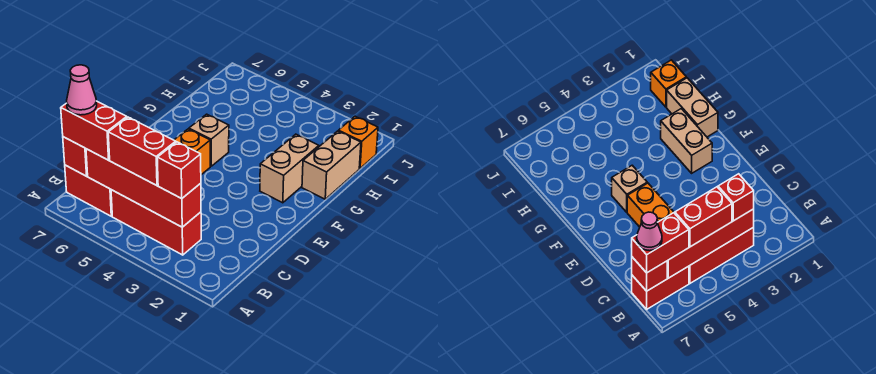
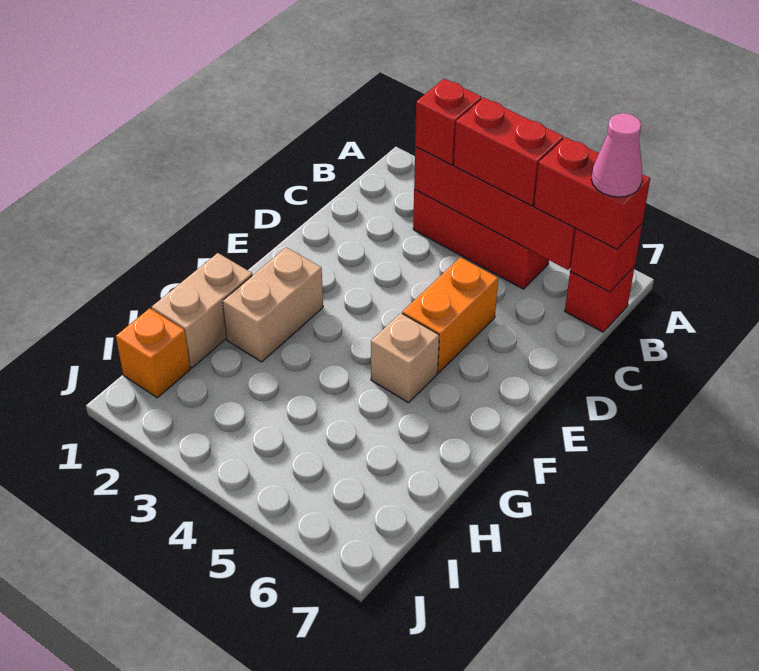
red 1x2 brick [65,165,112,216] -> red 1x1 brick [565,266,635,332]

